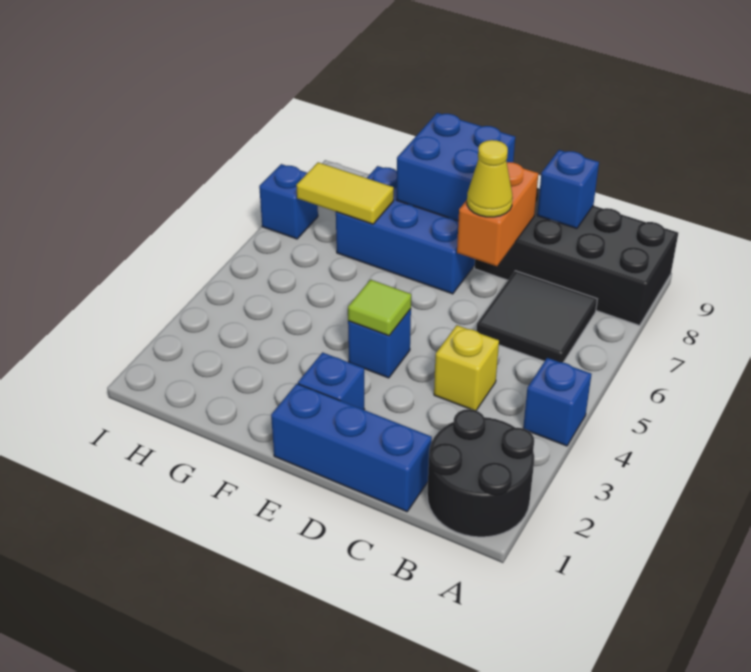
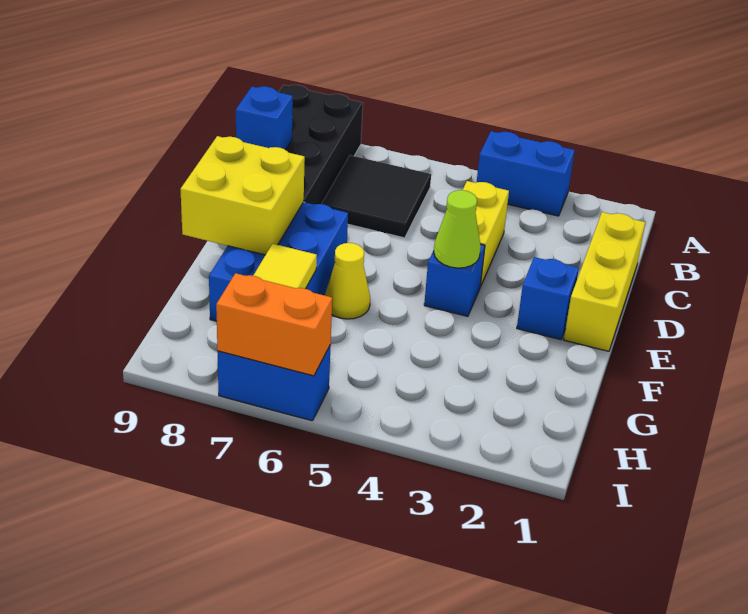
black 2x2 round brick [427,409,534,537] -> none
blue 1x1 brick [523,358,592,446] -> blue 1x2 brick [477,131,575,216]
blue 1x3 brick [271,384,432,512] -> yellow 1x3 brick [564,212,645,351]
yellow 1x1 brick [434,325,499,410] -> yellow 1x2 brick [463,181,509,287]
orange 1x2 brick [457,162,538,266] -> orange 1x2 brick moved to [216,273,332,376]
yellow 1x1 cone [467,140,513,217] -> yellow 1x1 cone moved to [325,243,370,319]
lime 1x1 tile [348,280,411,336] -> lime 1x1 cone [434,190,481,268]
blue 2x2 brick [396,113,515,221] -> yellow 2x2 brick [180,136,305,255]
blue 1x1 brick [259,164,318,239] -> blue 1x2 brick [217,345,331,421]

